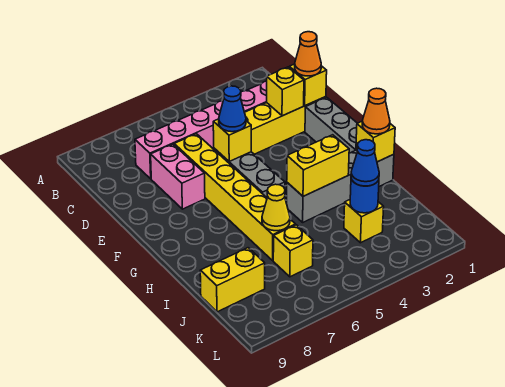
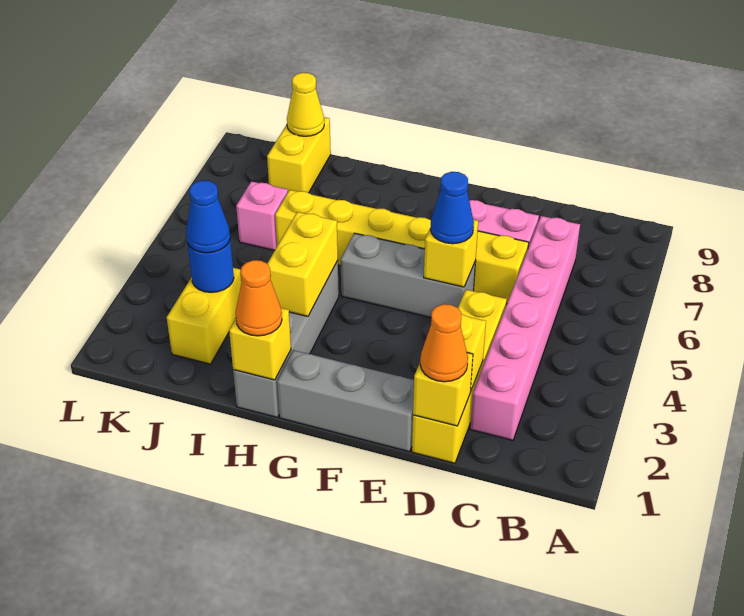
yellow 1x1 cone [262,184,290,231] -> yellow 1x1 cone moved to [287,73,324,136]
yellow 1x1 brick [344,200,384,243] -> yellow 1x2 brick [167,268,242,364]
yellow 1x1 brick [273,225,313,277] -> pink 1x1 brick [236,181,288,250]

